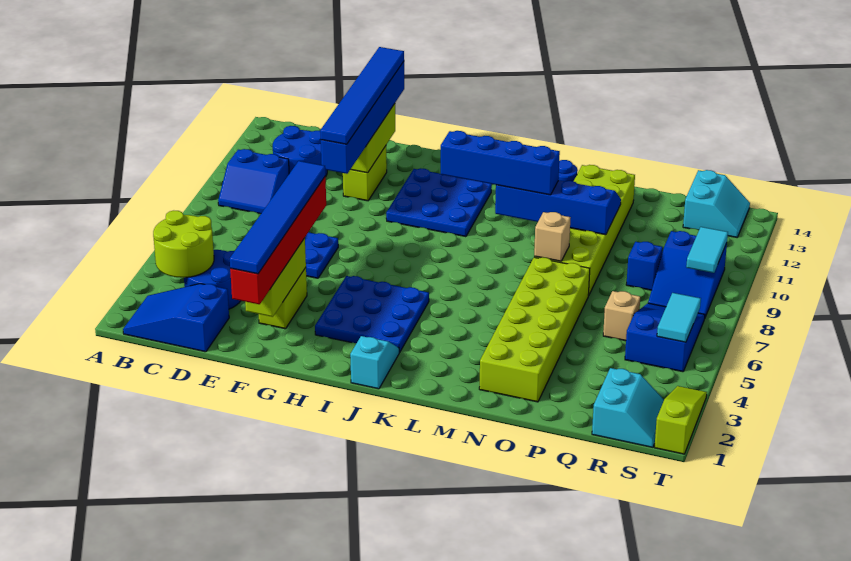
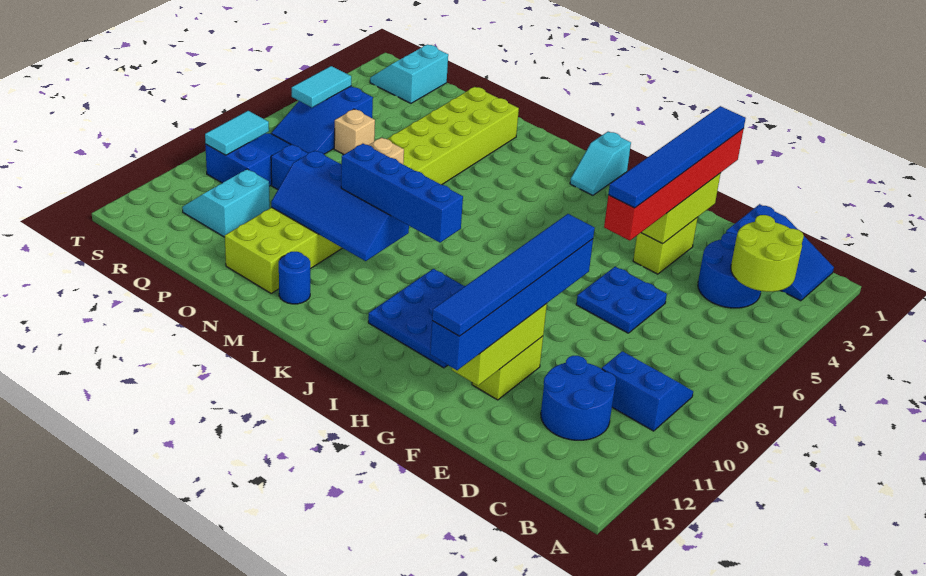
blue 3x3 plate [315,276,429,352] -> none
cyan 2x2 slope [683,170,750,237] -> cyan 2x2 slope moved to [182,169,270,237]
lime 1x3 slope [654,386,707,454] -> none

